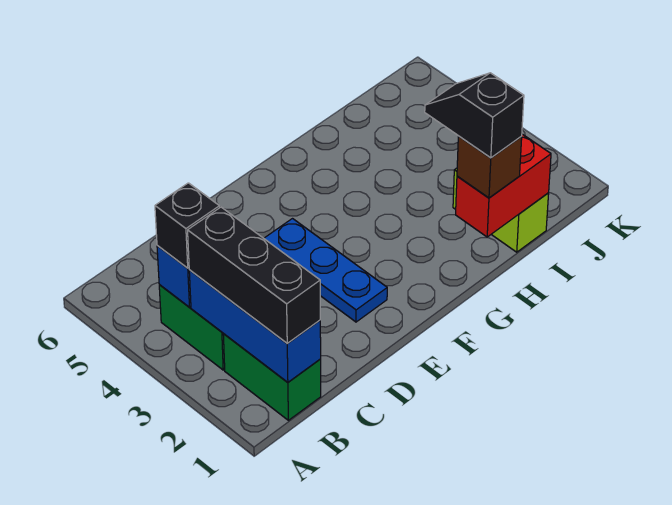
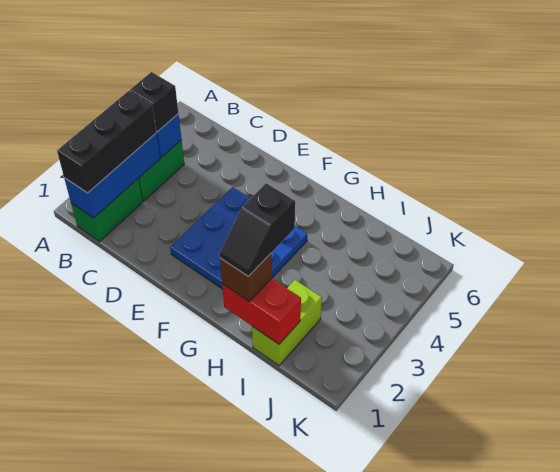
blue 1x3 plate [264,219,387,322] -> blue 3x3 plate [170,187,307,289]
black 1x2 slope [425,73,524,158] -> black 1x2 slope turned to [220,183,295,276]

